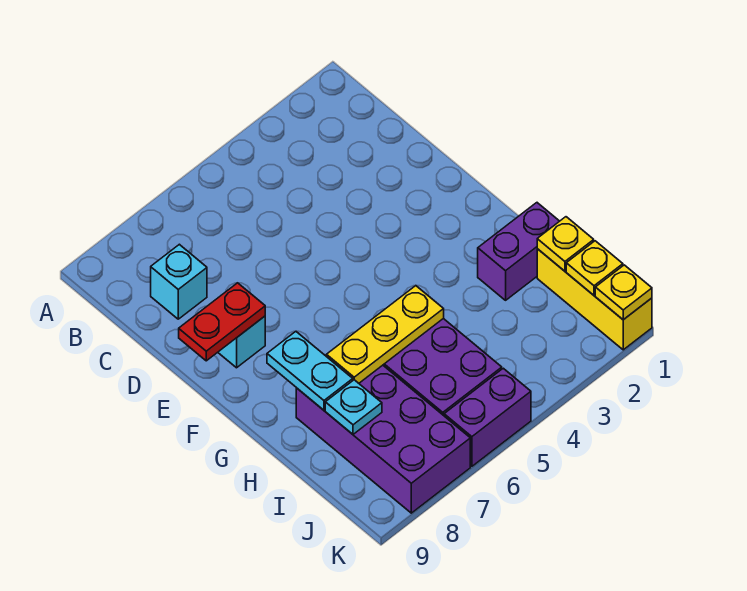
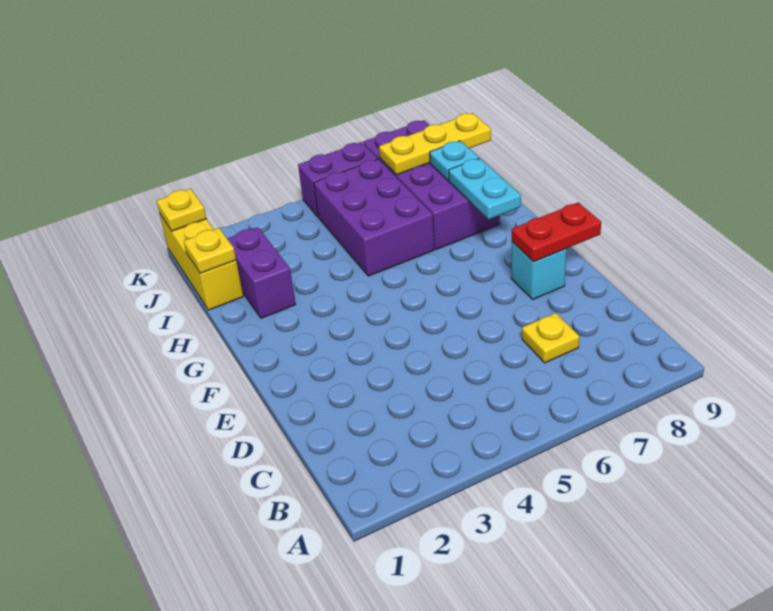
cyan 1x1 brick [151,244,207,319] -> none
purple 1x2 brick [478,203,559,300] -> purple 1x2 brick turned to [227,227,296,318]
yellow 1x3 plate [326,286,444,383] -> yellow 1x3 plate moved to [379,113,491,175]
yellow 1x1 plate [566,241,623,295] -> yellow 1x1 plate moved to [522,313,579,363]

